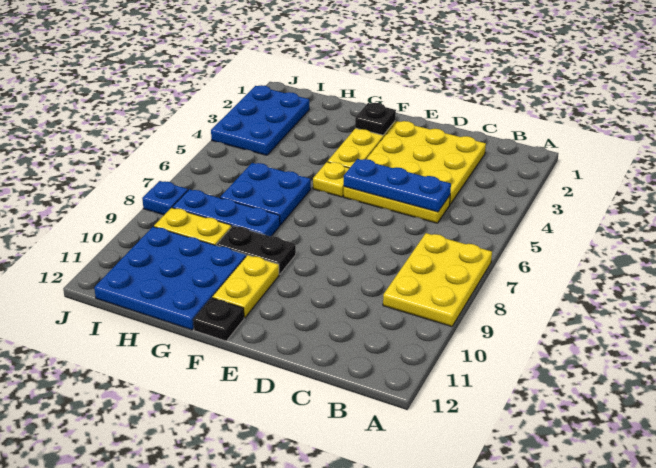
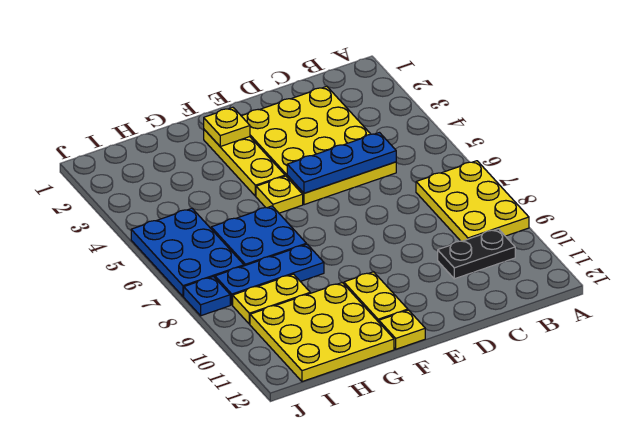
black 1x1 plate [355,103,396,135] -> yellow 1x1 plate [204,107,250,146]
black 1x2 plate [216,226,296,274] -> black 1x2 plate moved to [438,229,515,279]
black 1x1 plate [193,298,244,341] -> yellow 1x1 plate [379,310,425,349]
blue 3x3 plate [94,227,246,330] -> yellow 3x3 plate [250,283,394,382]
blue 2x3 plate [211,85,309,155] -> blue 2x3 plate moved to [131,208,244,297]

